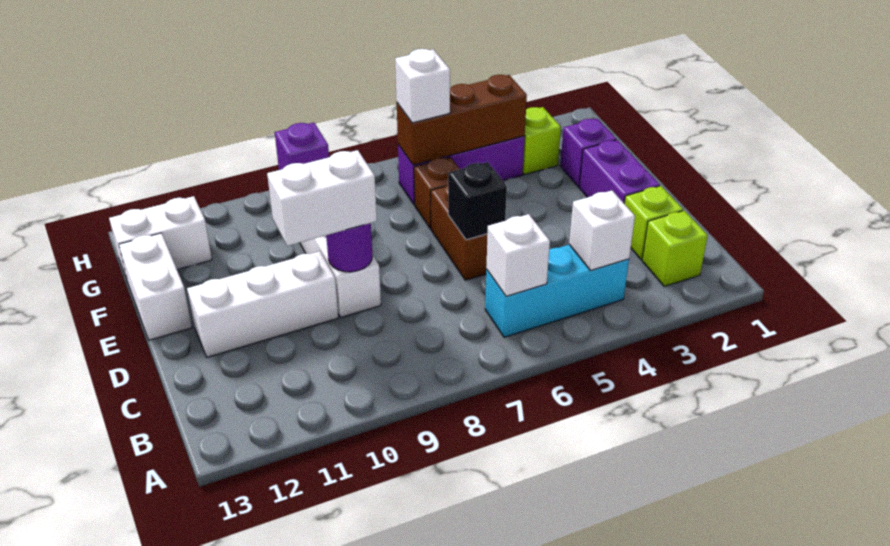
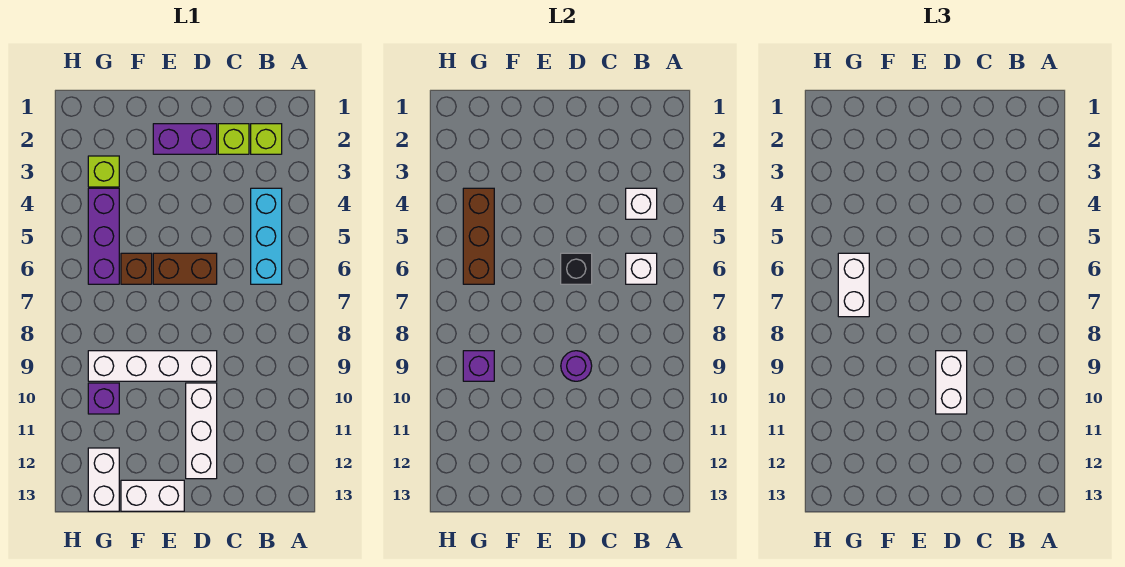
purple 1x1 brick [560,119,616,187] -> purple 1x1 brick moved to [88,383,119,414]
white 1x1 brick [395,49,450,123] -> white 1x2 brick [838,253,869,317]

